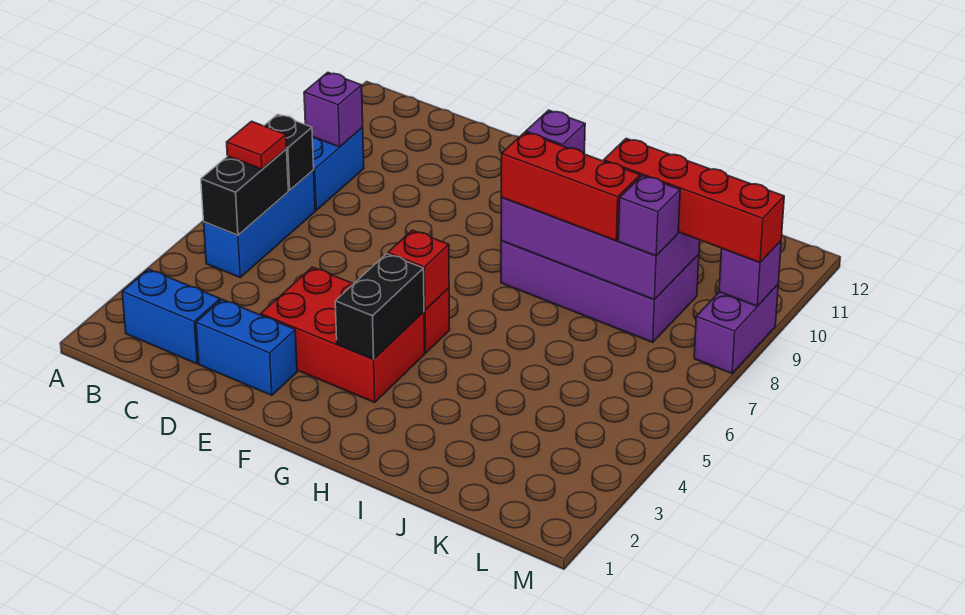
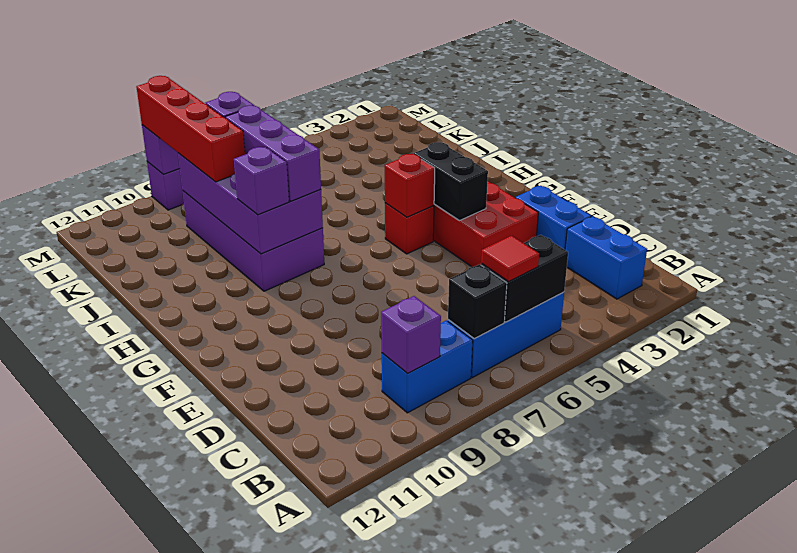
black 1x2 brick [335,254,424,359] -> black 1x2 brick turned to [414,142,488,221]
red 1x3 brick [501,132,640,241] -> purple 1x3 brick [225,105,321,201]

